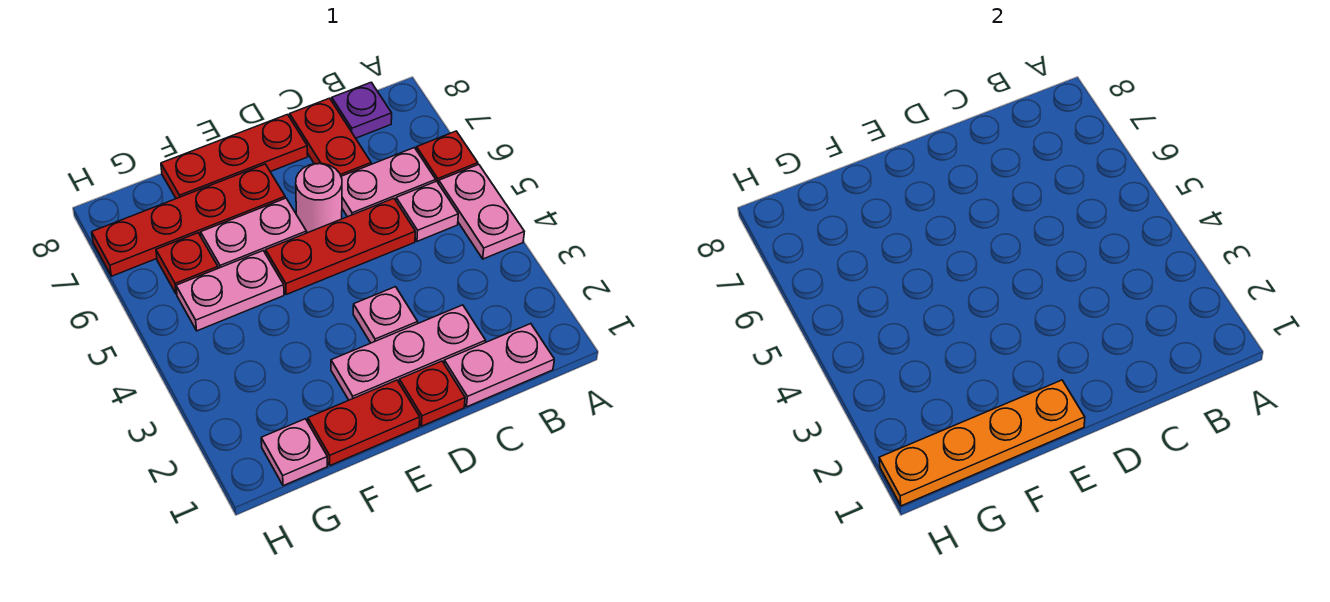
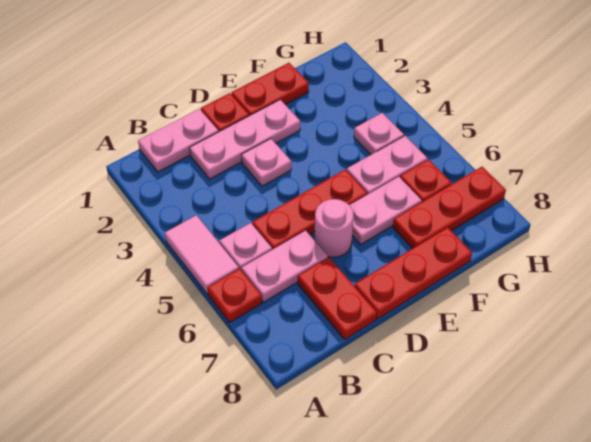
pink 1x2 plate [439,164,524,259] -> pink 1x2 tile [165,215,239,294]
purple 1x1 plate [332,82,392,138] -> none
orange 1x4 plate [879,380,1085,506] -> none
red 1x4 plate [92,164,285,276] -> red 1x3 plate [393,167,506,249]
pink 1x1 plate [261,419,327,486] -> pink 1x1 plate moved to [354,113,404,155]

